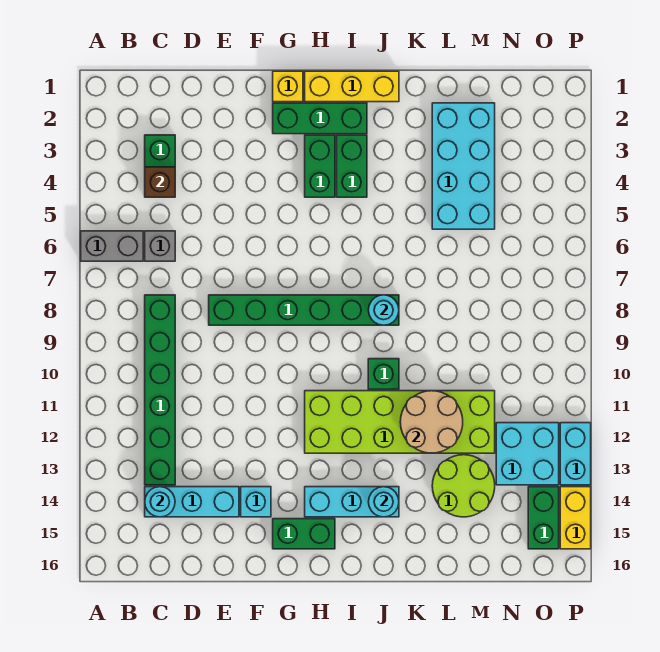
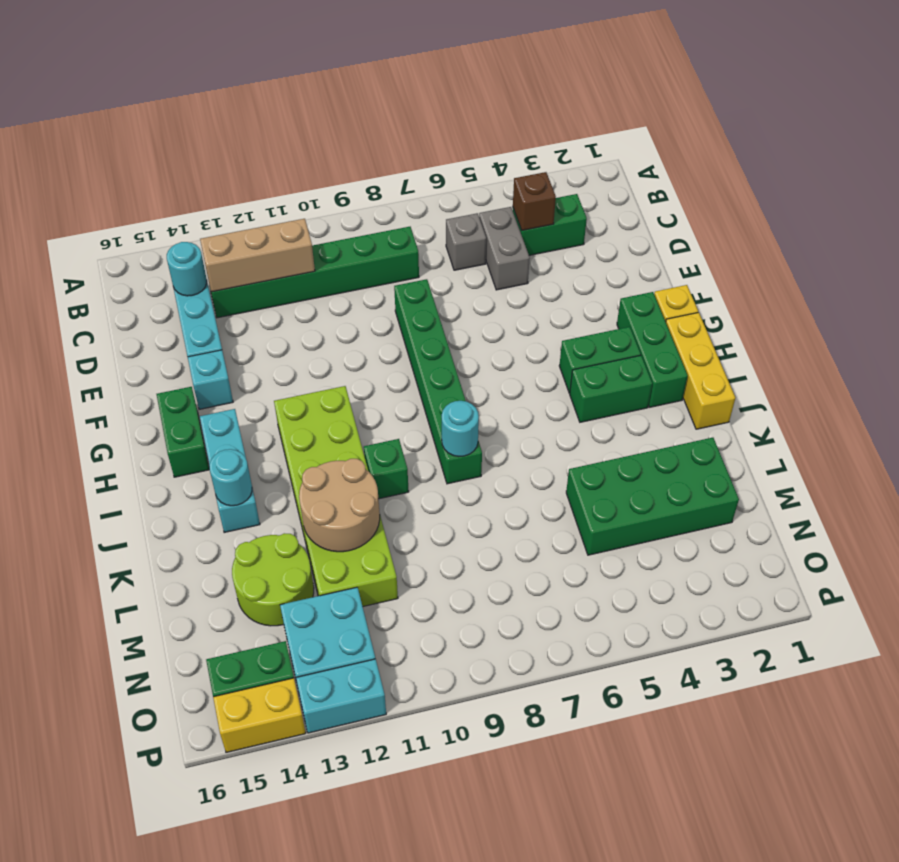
grey 1x2 brick [81,231,143,261] -> grey 1x2 brick moved to [479,207,530,290]
none -> tan 1x3 brick [200,219,315,292]
cyan 2x4 brick [432,103,495,229] -> green 2x4 brick [566,438,739,555]

